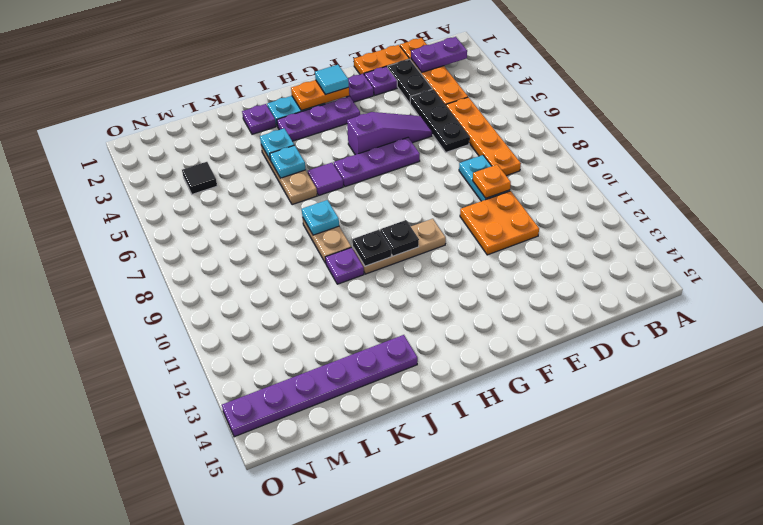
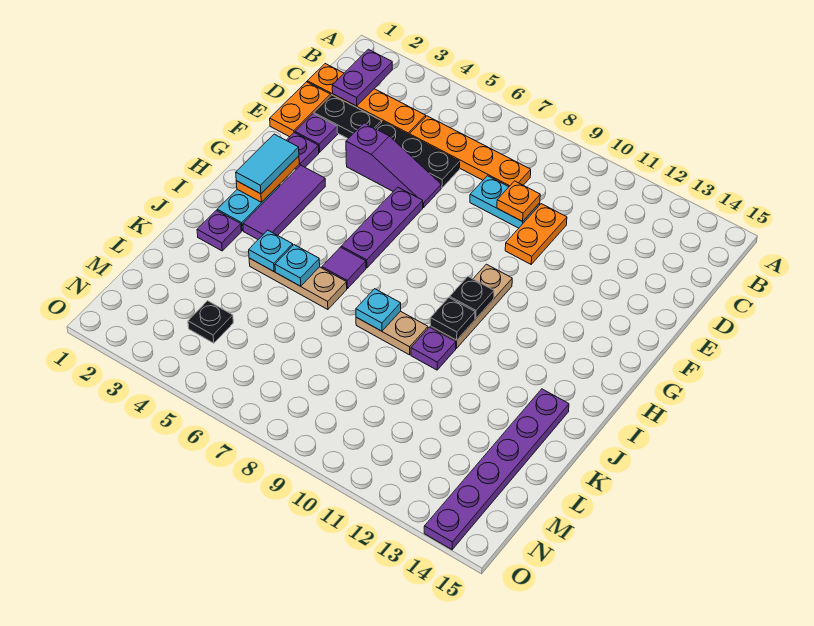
orange 2x2 plate [460,191,539,255] -> orange 1x2 plate [505,204,567,264]
purple 1x3 slope [347,112,432,155] -> purple 1x3 slope turned to [346,123,441,207]
cyan 1x1 tile [315,65,349,95] -> cyan 1x2 tile [236,134,299,194]
purple 1x3 plate [277,97,360,141] -> purple 1x3 tile [243,165,325,239]
black 1x1 tile [182,162,217,194] -> black 1x1 plate [188,301,233,343]

